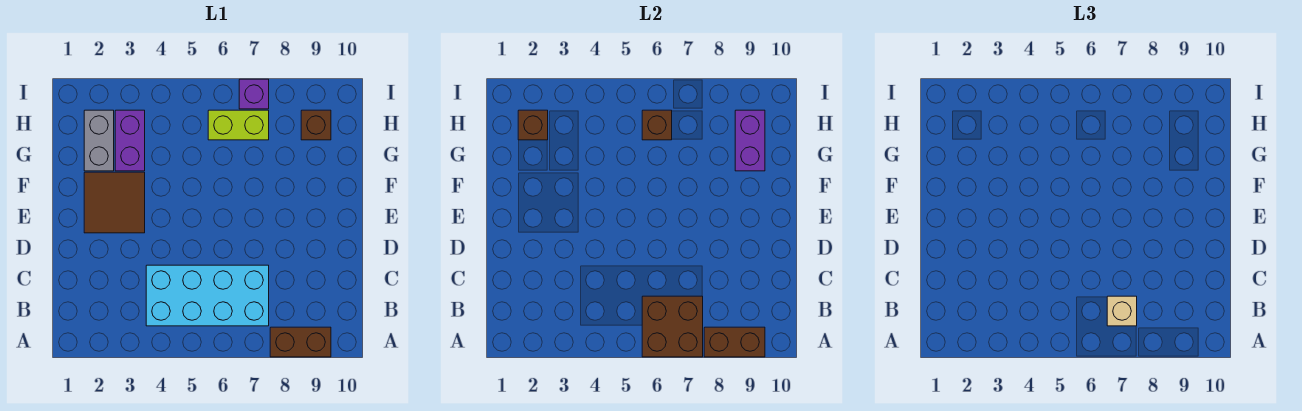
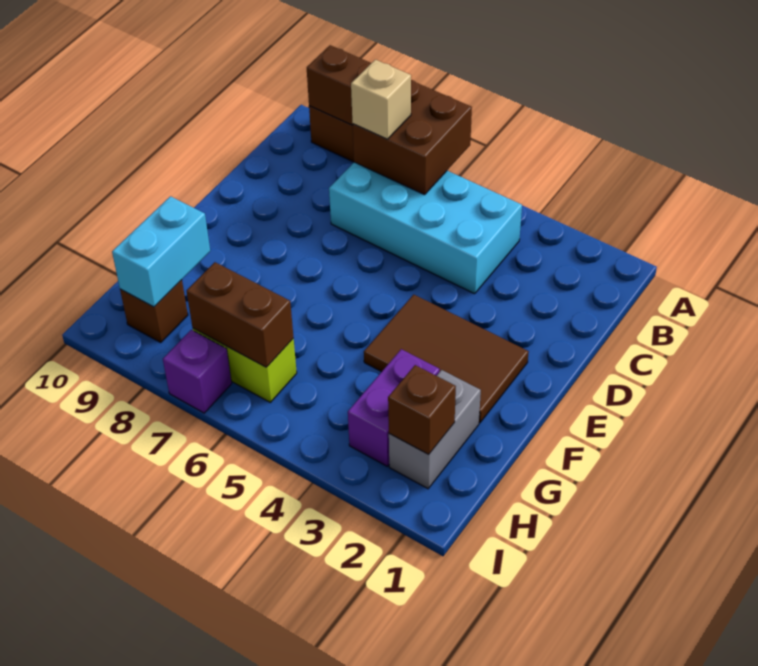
brown 2x2 tile [84,172,145,233] -> brown 2x3 tile [364,295,529,423]
purple 1x2 brick [735,110,765,171] -> cyan 1x2 brick [112,196,210,307]
brown 1x1 brick [642,110,672,140] -> brown 1x2 brick [186,262,294,367]

